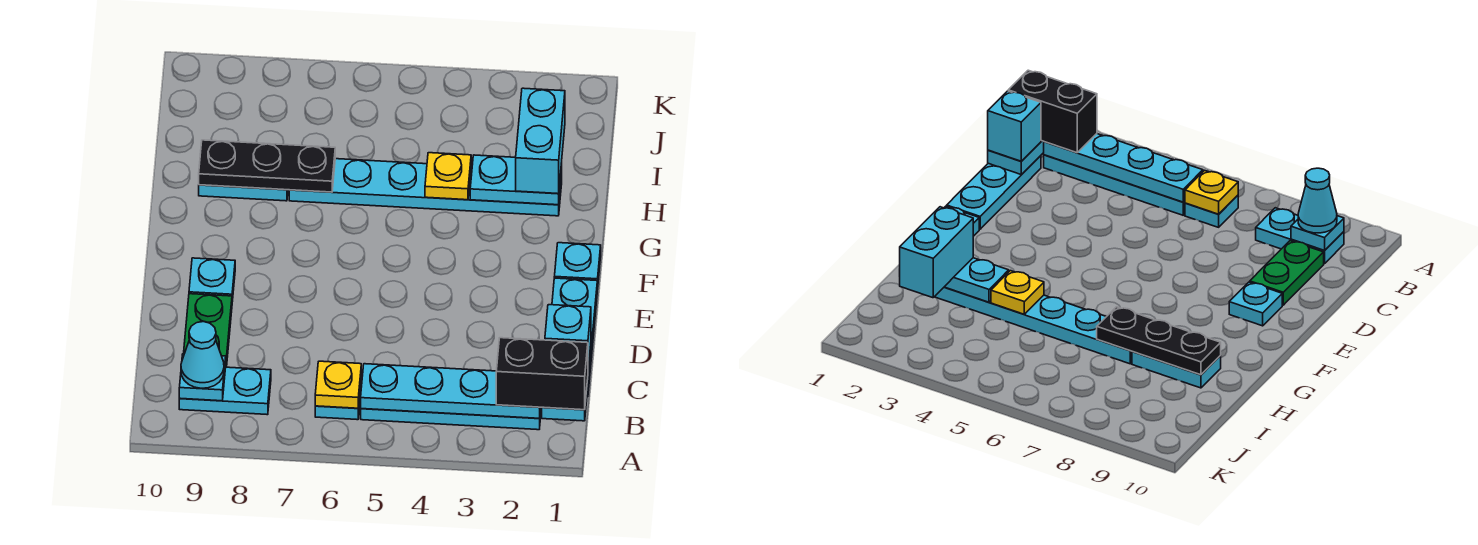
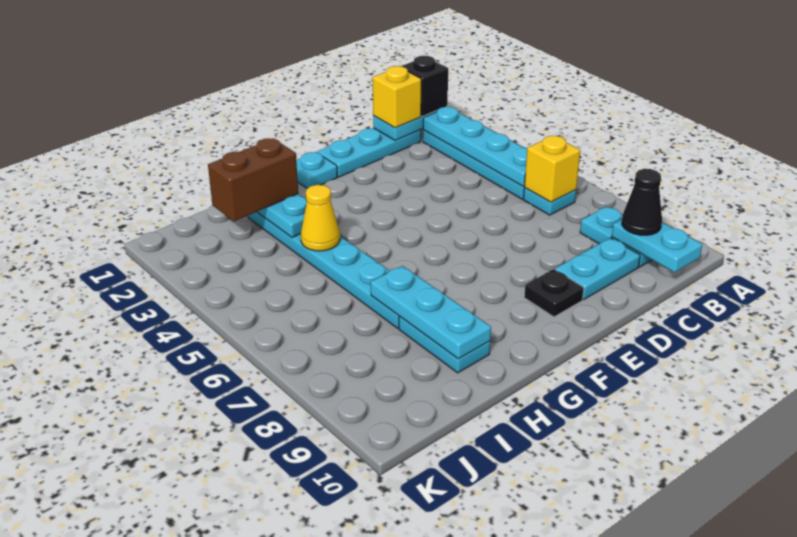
black 1x2 brick [496,338,588,410] -> black 1x1 brick [402,56,448,116]
yellow 1x1 plate [315,361,361,408] -> yellow 1x1 brick [524,136,580,202]
cyan 1x1 plate [179,354,226,401] -> cyan 1x2 plate [612,219,702,272]
cyan 1x1 cone [181,322,224,388] -> black 1x1 cone [622,169,662,235]
cyan 1x1 brick [545,305,591,369] -> yellow 1x1 brick [373,66,421,128]
green 1x2 plate [184,294,232,367] -> cyan 1x2 plate [555,238,640,300]
cyan 1x1 plate [189,258,235,301] -> black 1x1 plate [524,269,584,317]
cyan 1x2 brick [516,88,565,194] -> brown 1x2 brick [208,138,298,221]
yellow 1x1 plate [425,153,471,200] -> yellow 1x1 cone [301,185,340,251]
black 1x3 plate [199,140,335,192] -> cyan 1x3 plate [371,266,491,359]

